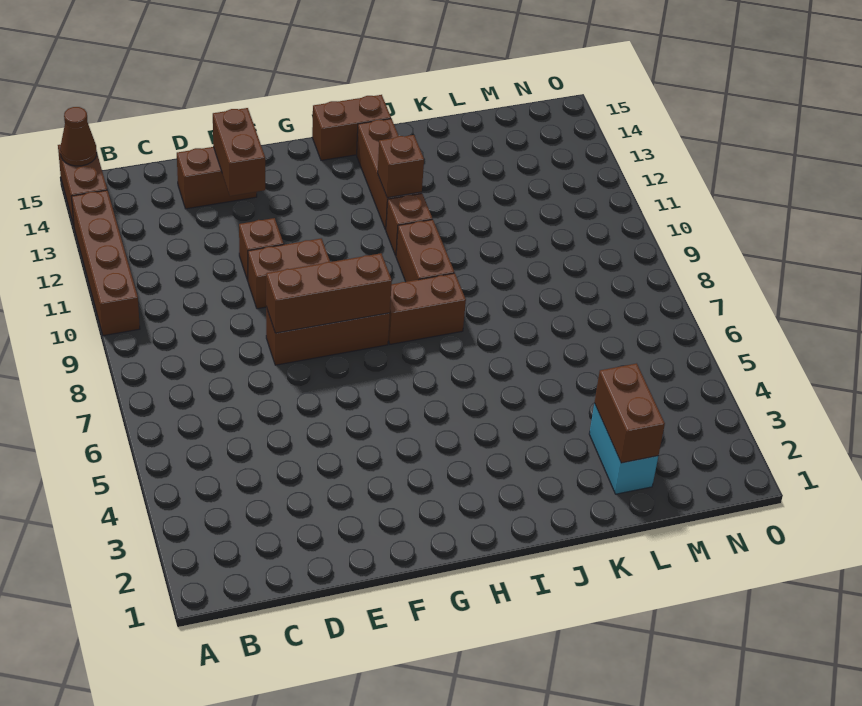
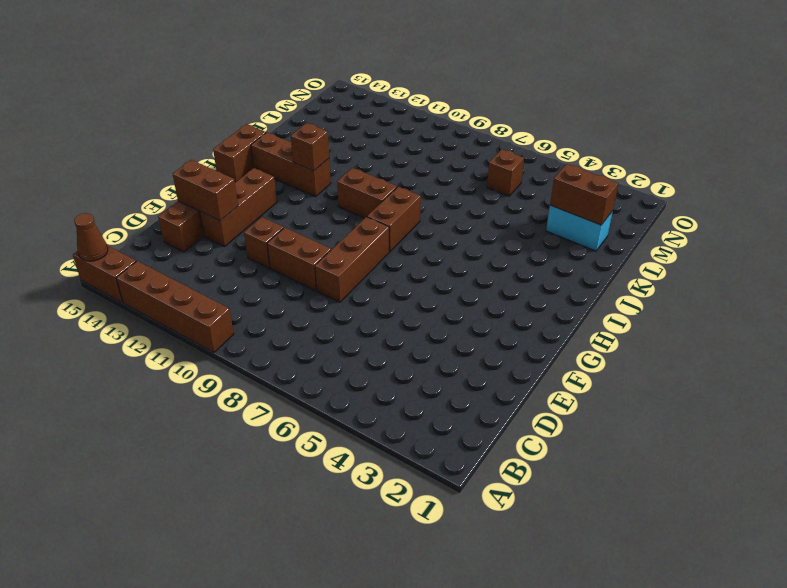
brown 1x3 brick [266,253,392,333] -> brown 1x3 brick moved to [200,168,277,247]
brown 1x2 brick [248,238,330,309] -> brown 1x2 brick turned to [267,228,331,290]
brown 1x1 brick [386,194,432,256] -> brown 1x1 brick moved to [487,149,524,196]

